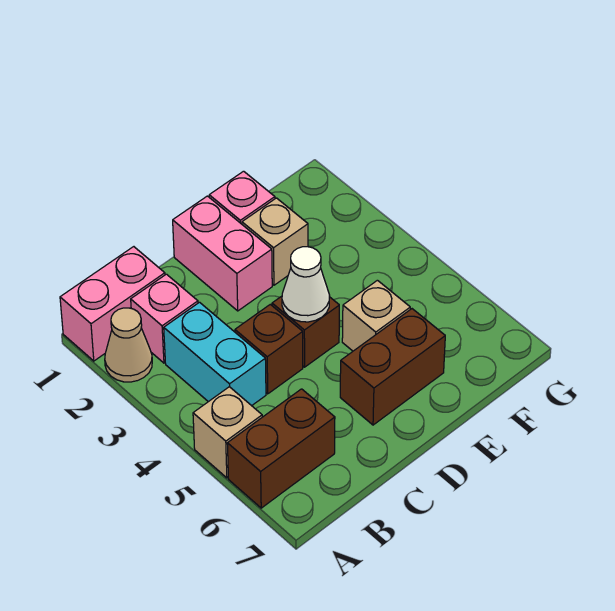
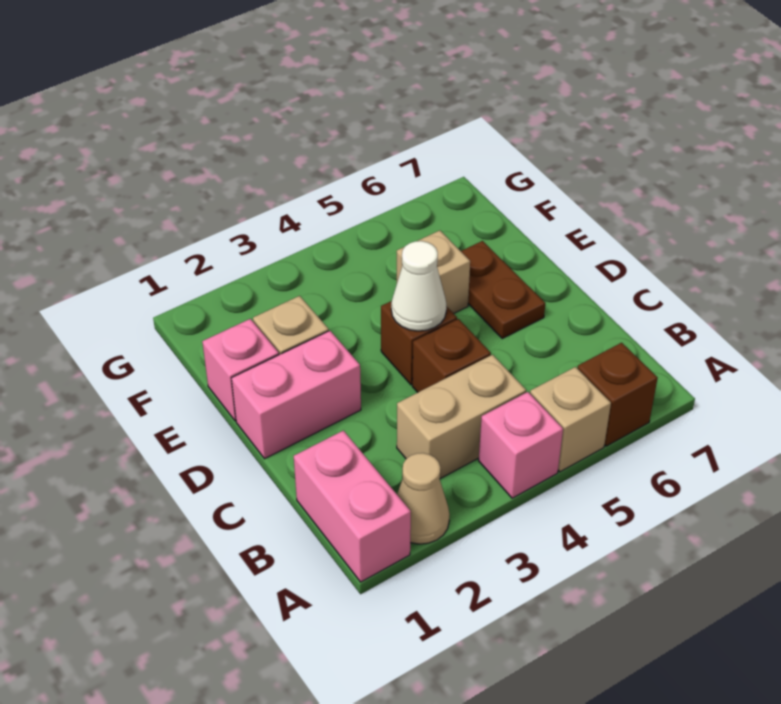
brown 1x2 brick [227,389,335,508] -> brown 1x1 brick [577,343,658,446]
pink 1x1 brick [131,274,198,363] -> pink 1x1 brick moved to [479,392,563,498]
cyan 1x2 brick [164,302,266,406] -> tan 1x2 brick [397,355,526,479]
brown 1x2 brick [340,309,445,425] -> brown 1x2 plate [461,241,545,339]

